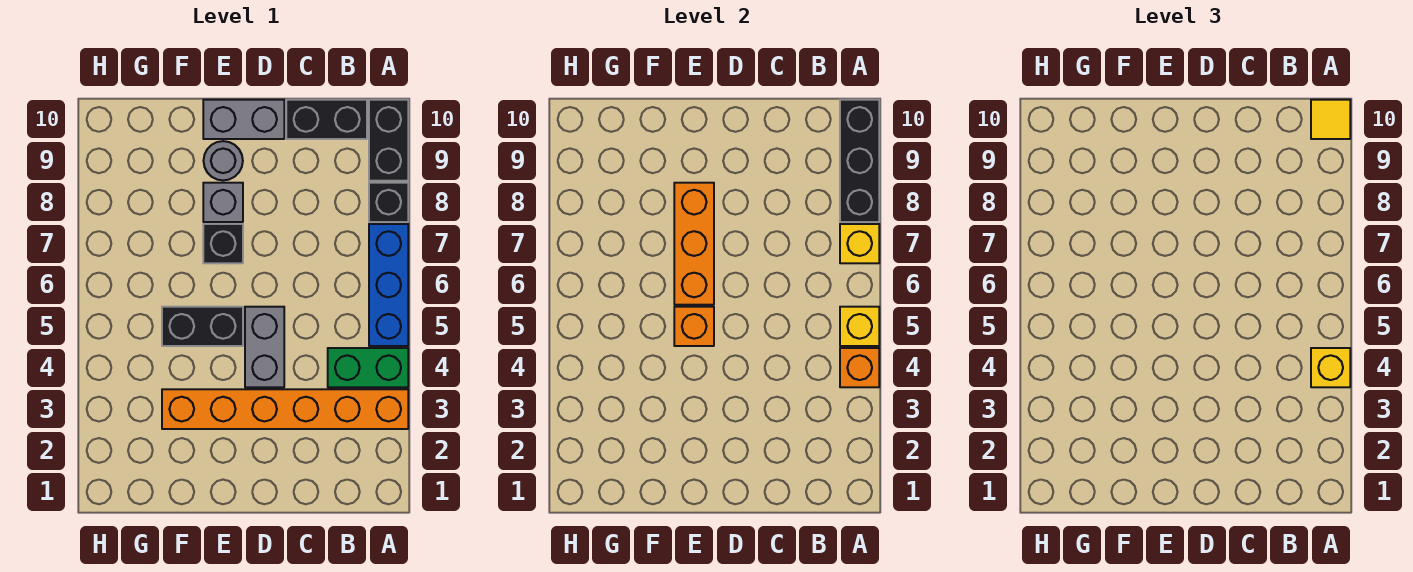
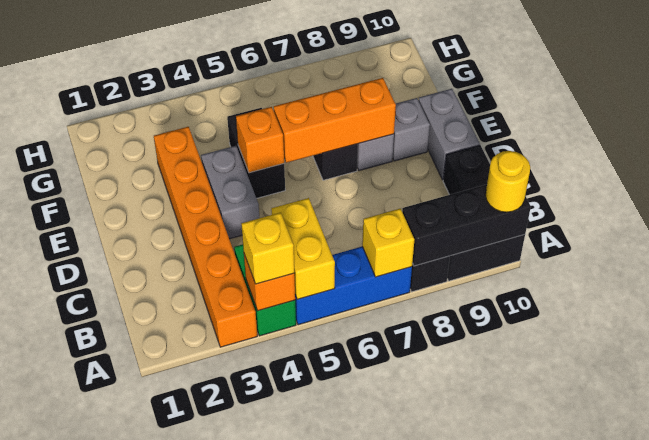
yellow 1x1 brick [840,307,879,346] -> yellow 1x2 brick [271,198,335,299]
yellow 1x1 tile [1311,100,1350,139] -> yellow 1x1 round brick [486,151,530,212]
grey 1x2 brick [245,307,284,387] -> grey 1x2 brick turned to [201,146,259,239]
grey 1x1 round brick [204,141,243,180] -> grey 1x1 brick [393,98,430,161]

